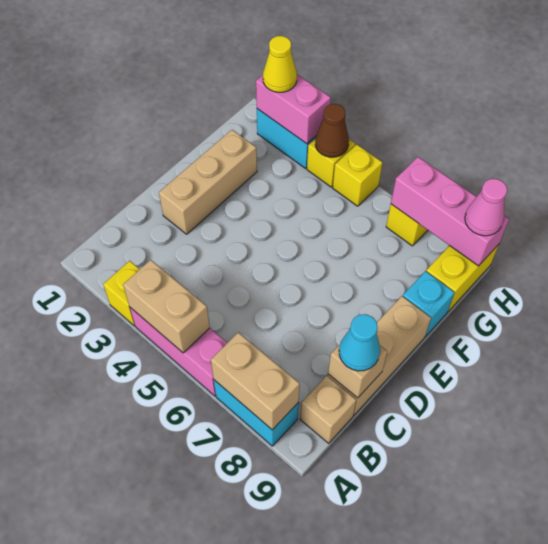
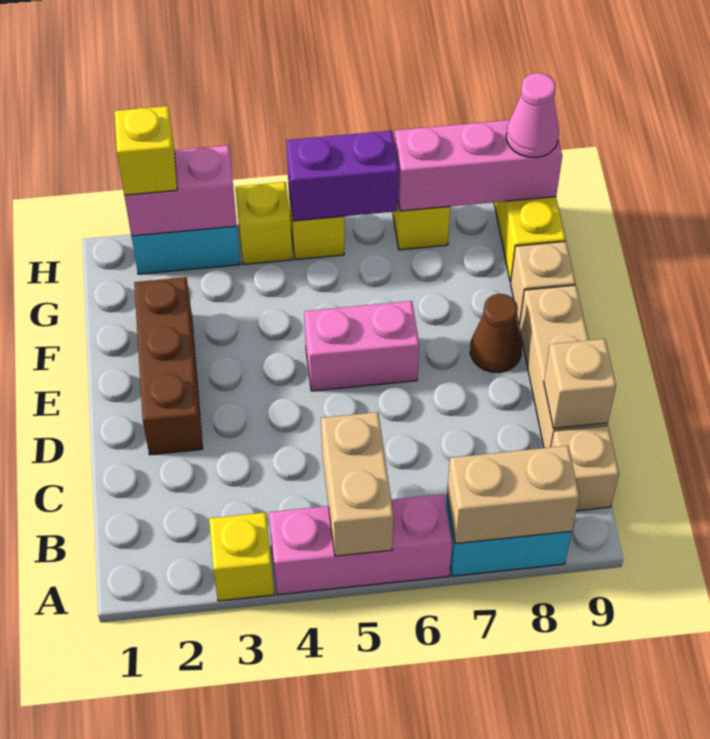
tan 1x2 brick [123,260,210,353] -> tan 1x2 brick turned to [321,412,394,556]
cyan 1x1 cone [339,314,380,371] -> none
tan 1x3 brick [159,130,257,234] -> brown 1x3 brick [134,277,203,455]
none -> pink 1x2 brick [304,301,419,391]
cyan 1x1 brick [403,271,455,336] -> tan 1x1 brick [511,241,576,325]
yellow 1x1 cone [263,36,297,92] -> yellow 1x1 brick [115,106,177,195]
brown 1x1 cone [315,104,349,157] -> brown 1x1 cone moved to [470,294,522,373]
none -> purple 1x2 brick [286,131,399,221]

